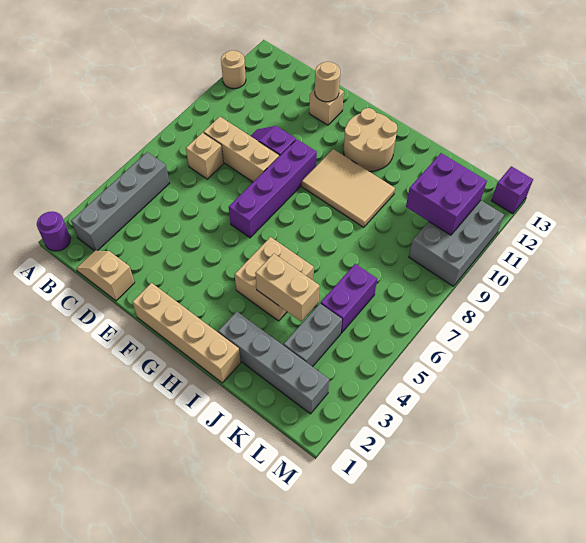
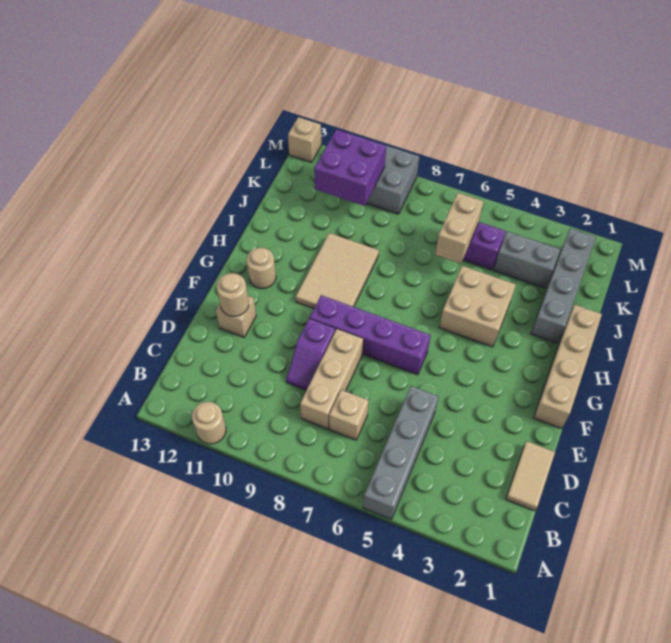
purple 1x1 round brick [37,212,71,251] -> none
grey 1x4 brick [71,152,169,251] -> grey 1x4 brick turned to [363,386,439,519]
tan 1x2 slope [76,251,135,301] -> tan 1x2 tile [506,441,555,511]
tan 2x2 round brick [344,108,397,171] -> tan 1x1 round brick [247,248,276,289]
tan 1x2 brick [255,254,320,321] -> tan 1x2 brick moved to [435,193,484,264]
purple 1x1 brick [491,166,533,214] -> tan 1x1 brick [288,117,321,162]

